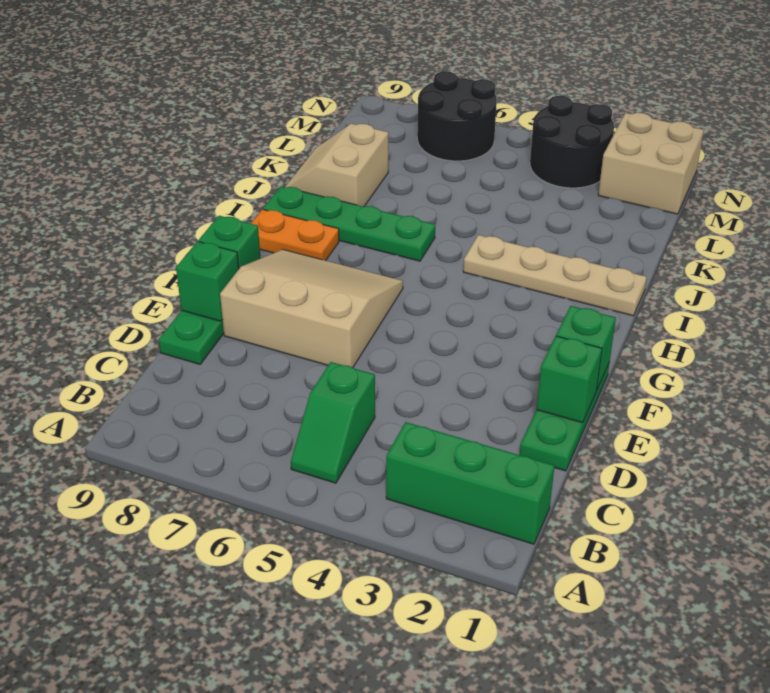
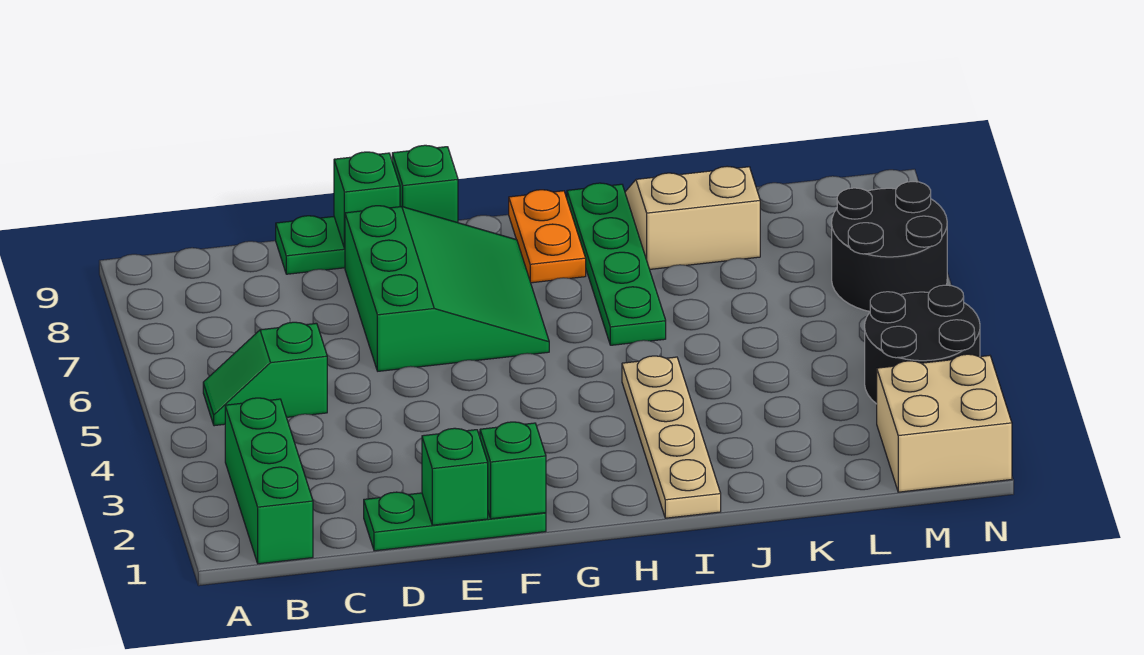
tan 3x3 slope [220,250,403,368] -> green 3x3 slope [345,206,549,371]

